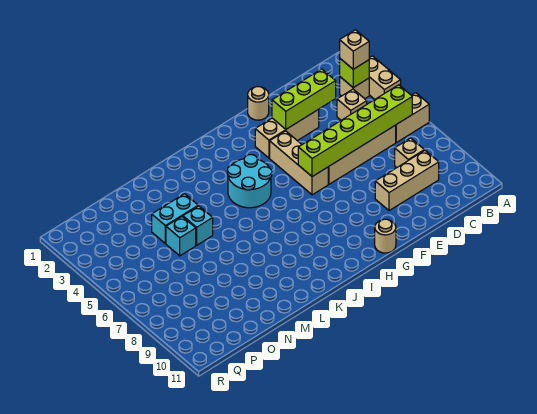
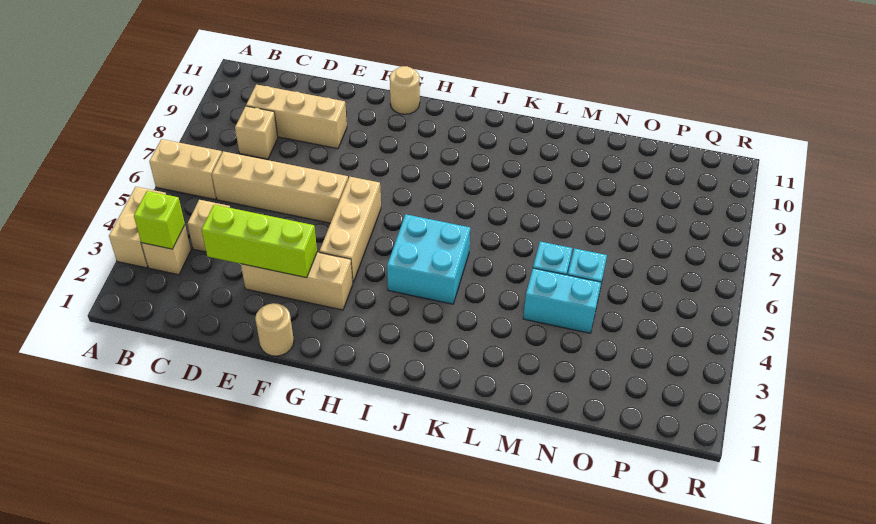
tan 1x1 brick [340,30,369,69] -> none
lime 1x6 brick [298,85,412,177] -> none
cyan 2x2 round brick [227,155,272,208] -> cyan 2x2 brick [387,214,470,304]

